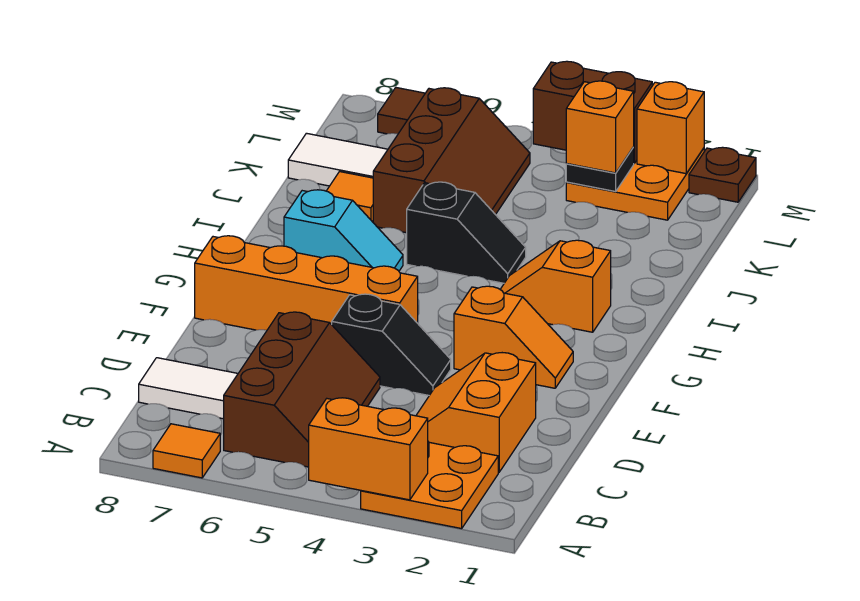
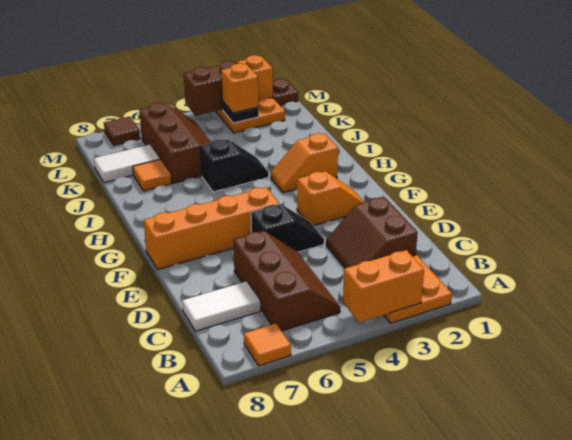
orange 2x2 slope [416,353,536,472] -> brown 2x2 slope [326,197,418,268]
cyan 1x2 slope [284,190,403,271] -> none

